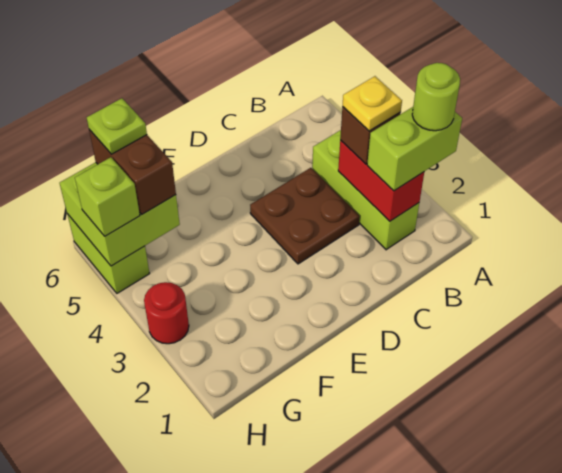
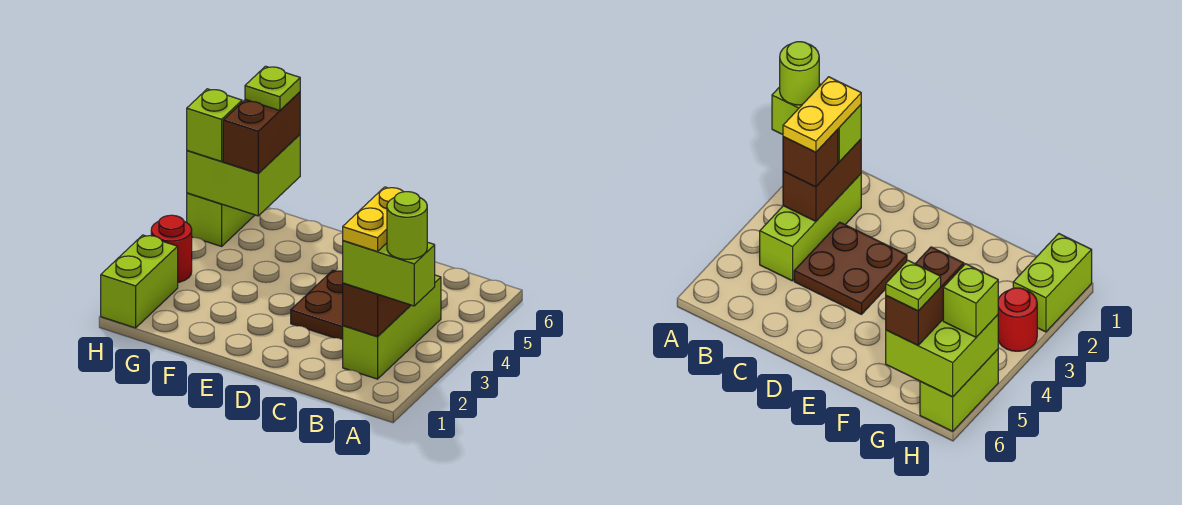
red 1x2 brick [338,140,424,221] -> brown 1x2 brick [343,283,411,337]
yellow 1x1 plate [343,76,402,131] -> yellow 1x2 plate [343,187,403,252]
none -> lime 1x2 brick [101,235,178,328]

